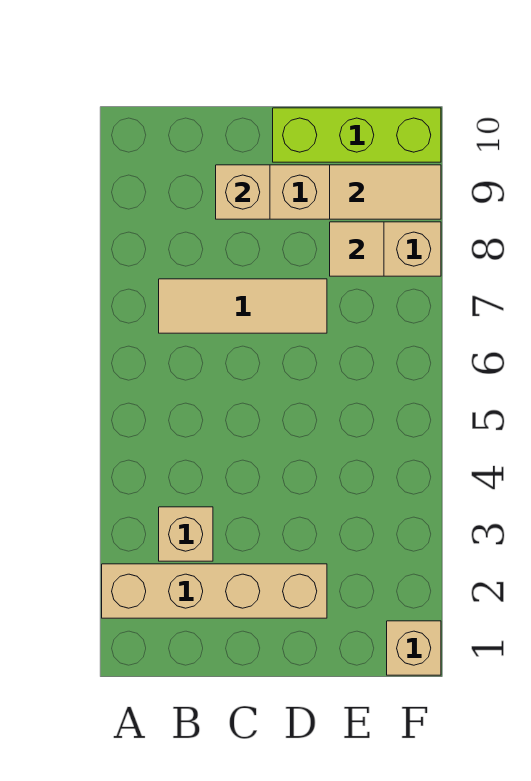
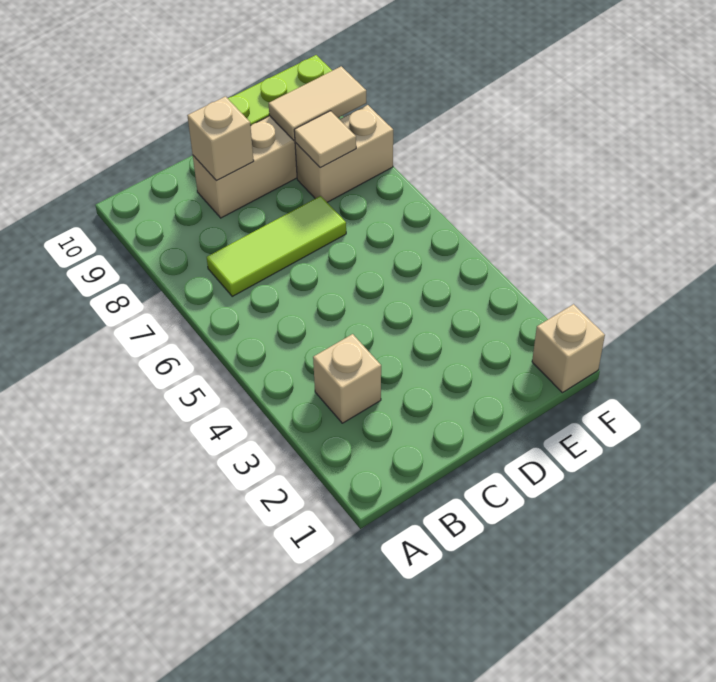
tan 1x4 brick [102,564,327,618] -> none
tan 1x3 tile [159,279,327,333] -> lime 1x3 tile [207,196,346,296]

